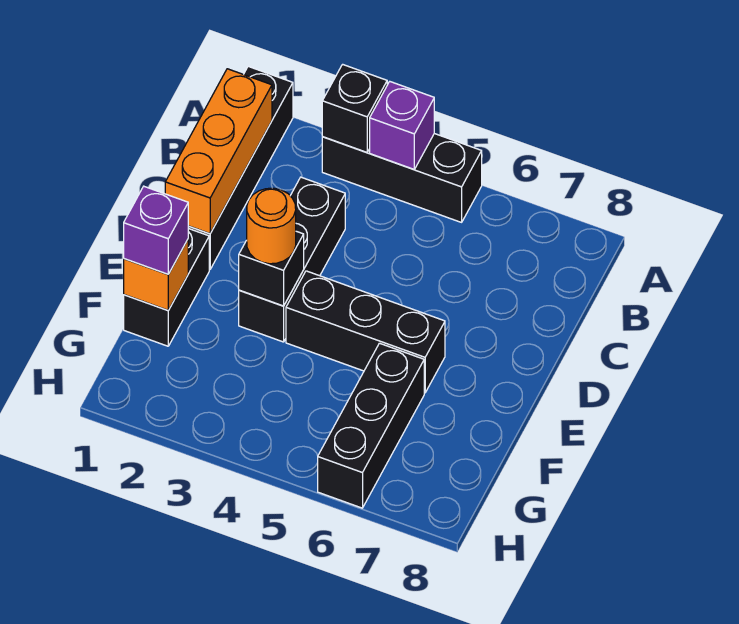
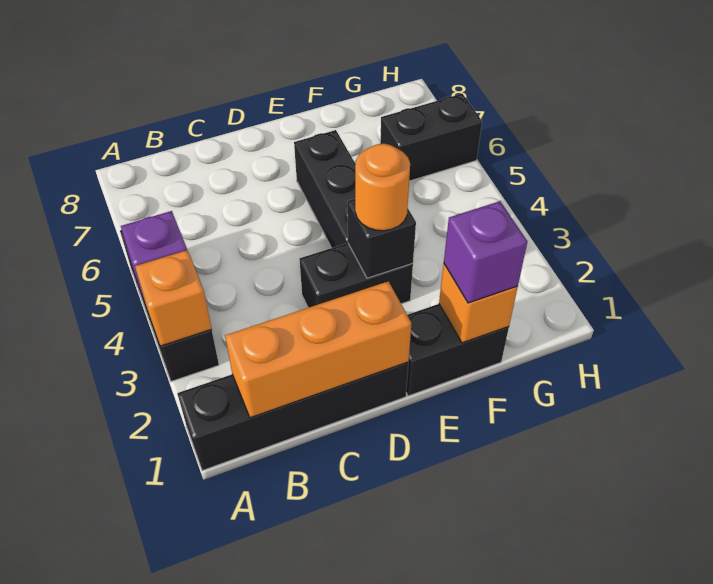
black 1x1 brick [322,64,387,152] -> orange 1x1 brick [135,250,212,346]
black 1x3 brick [239,177,345,342] -> black 1x2 brick [300,243,413,308]
black 1x3 brick [318,343,424,508] -> black 1x2 brick [380,94,482,181]

